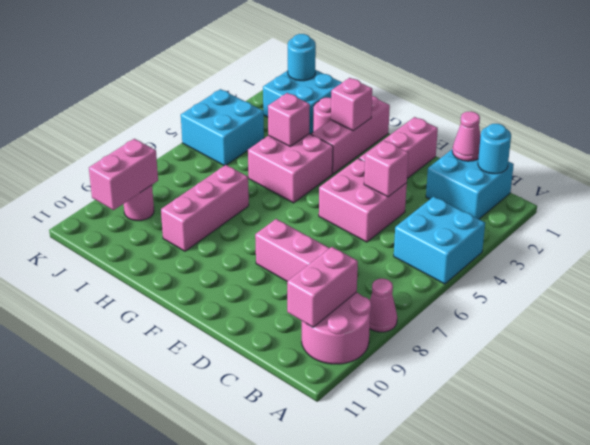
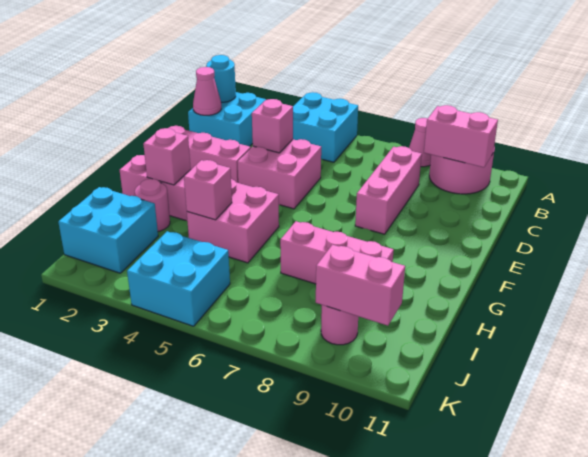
cyan 1x1 round brick [288,34,316,81] -> none

